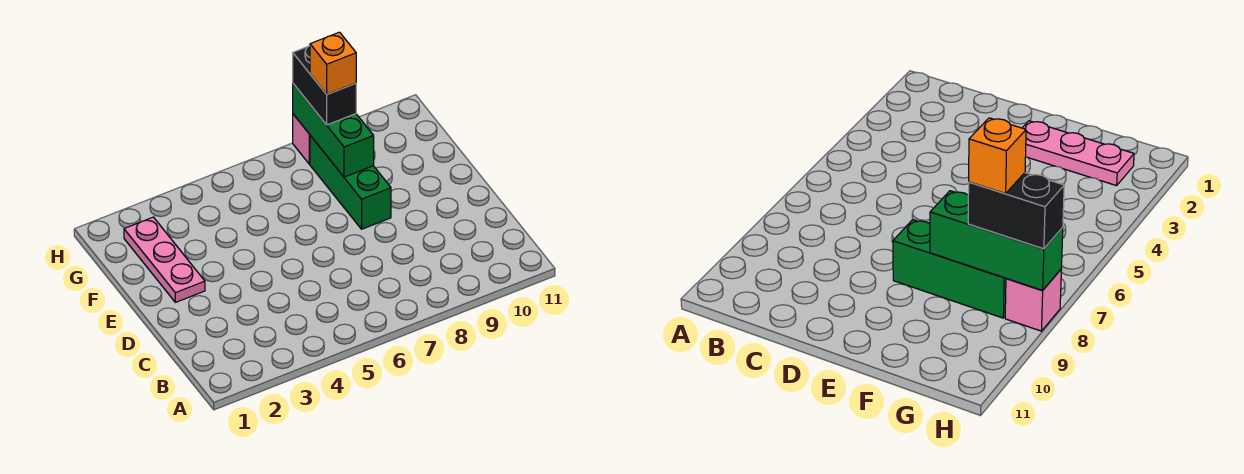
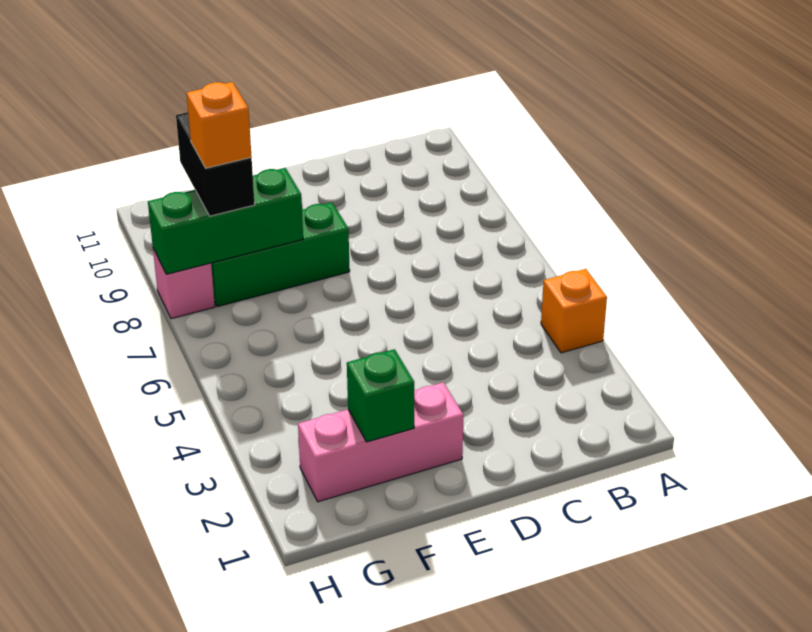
none -> orange 1x1 brick [541,269,607,353]
pink 1x3 plate [124,217,205,302] -> pink 1x3 brick [298,382,464,502]
none -> green 1x1 brick [347,349,414,442]
black 1x2 brick [293,46,356,125] -> black 1x2 brick turned to [176,112,255,216]

